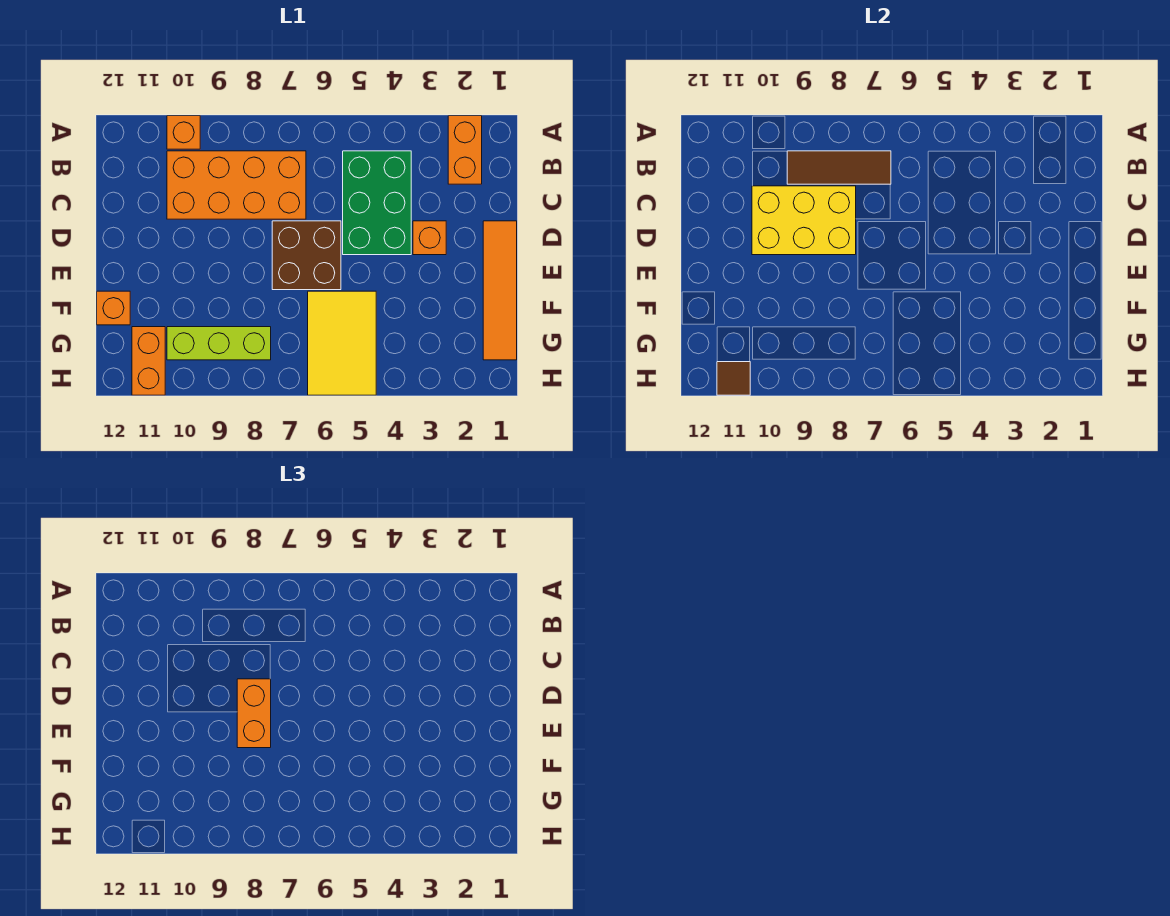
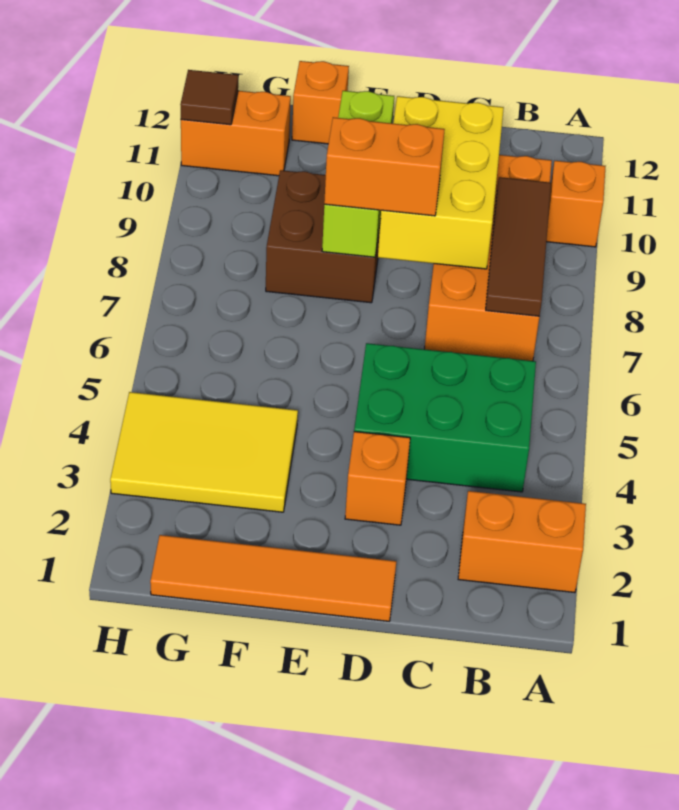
brown 2x2 brick [272,221,341,290] -> brown 2x2 brick moved to [266,170,381,303]
yellow 2x3 tile [308,291,376,395] -> yellow 2x3 tile moved to [110,392,298,512]
lime 1x3 brick [167,327,271,360] -> lime 1x3 brick moved to [322,91,394,257]

